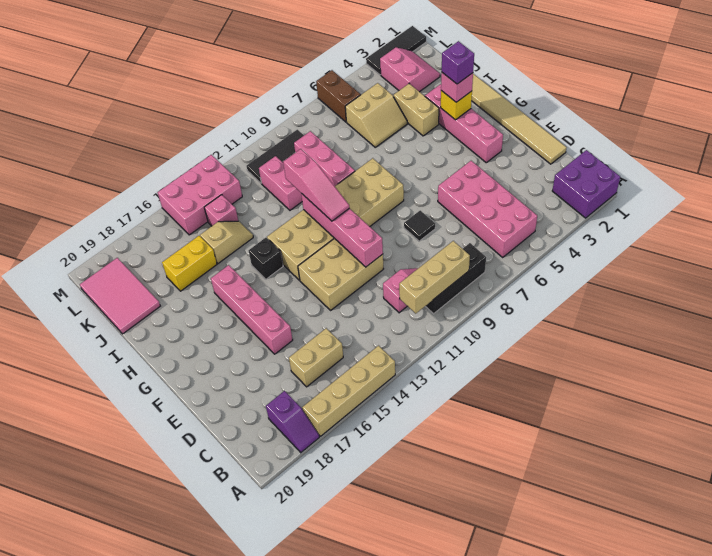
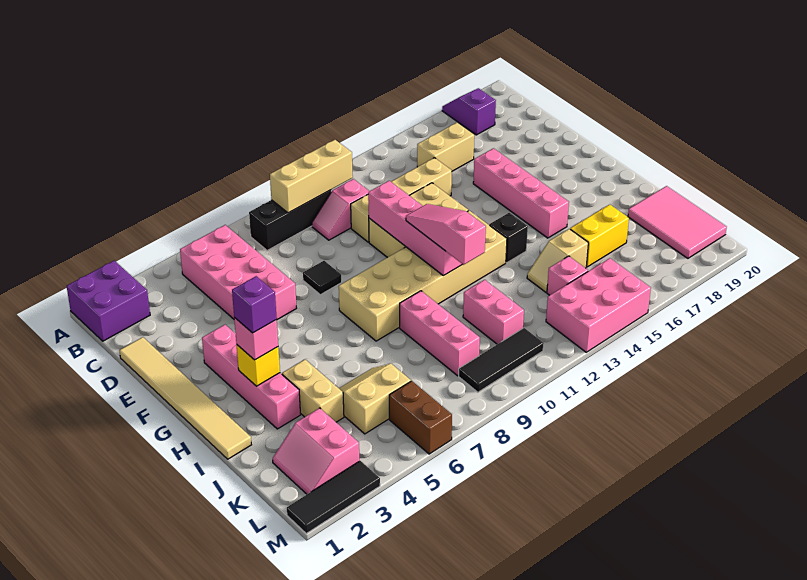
tan 1x4 brick [302,346,395,436] -> tan 1x4 brick moved to [351,158,452,242]

